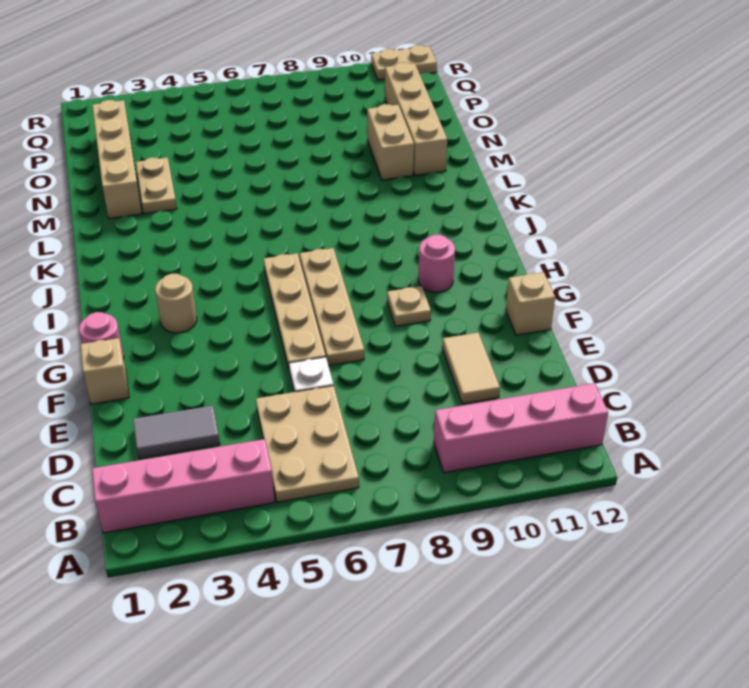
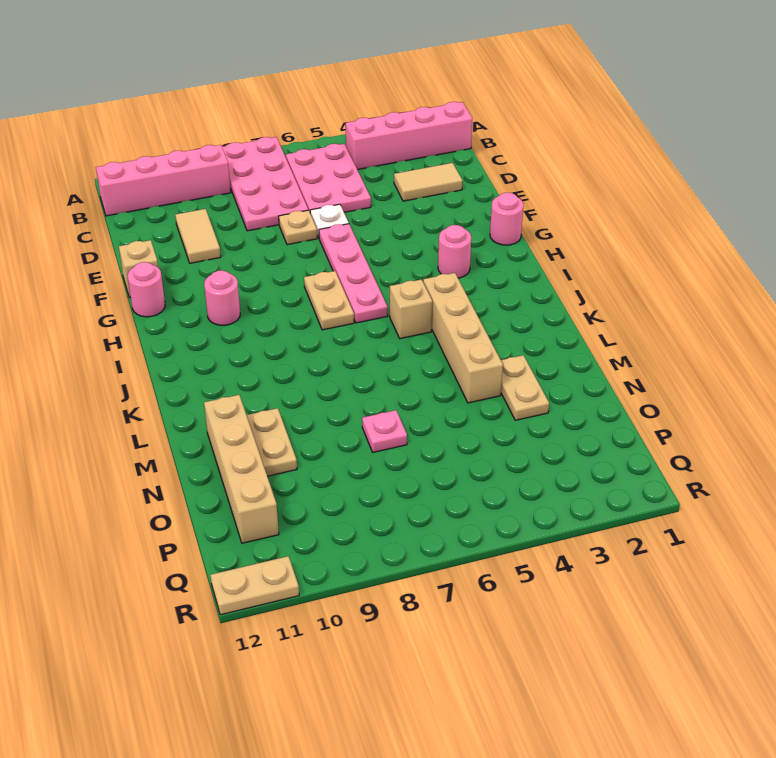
none -> pink 2x4 plate [222,137,308,231]
tan 2x3 plate [256,386,359,502] -> pink 2x3 plate [286,144,371,212]
grey 1x2 tile [133,406,220,459] -> tan 1x2 tile [394,163,463,201]
tan 1x1 brick [80,338,129,404] -> tan 1x1 brick moved to [390,280,432,339]
tan 1x4 plate [264,253,326,369] -> pink 1x4 plate [319,224,388,323]
tan 1x4 plate [300,248,364,366] -> tan 1x2 plate [304,271,354,330]
tan 1x1 plate [387,286,431,326] -> tan 1x1 plate moved to [279,210,317,245]
none -> pink 1x1 round brick [128,262,165,317]
tan 1x1 round brick [155,274,197,333] -> pink 1x1 round brick [438,225,471,278]
tan 1x4 brick [92,100,142,219] -> tan 1x4 brick moved to [423,273,503,403]
tan 1x2 brick [367,104,414,180] -> tan 1x2 plate [247,408,297,476]
none -> pink 1x1 plate [362,410,407,452]

